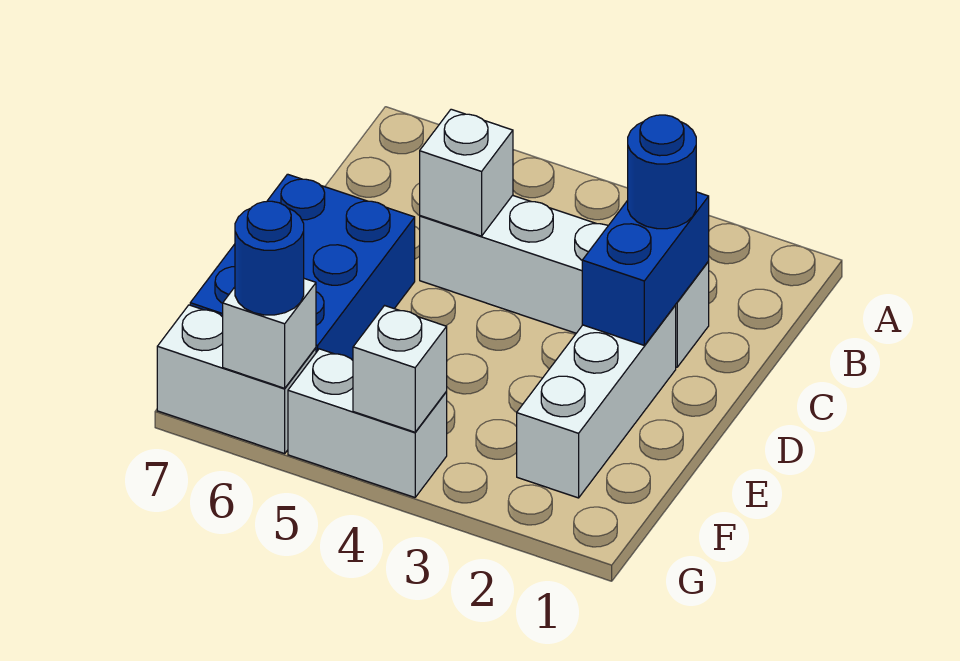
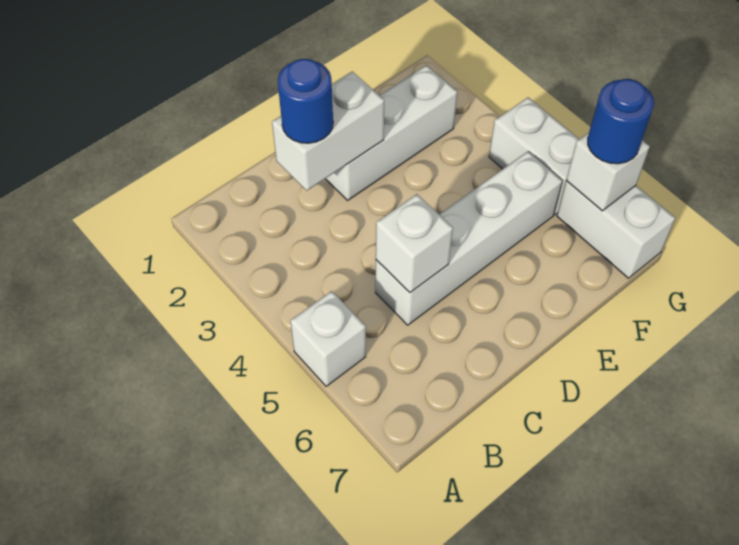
white 1x4 brick [420,195,709,367] -> white 1x4 brick turned to [375,151,562,325]
blue 1x2 brick [582,192,709,345] -> white 1x2 brick [272,72,384,191]
blue 2x3 brick [190,174,415,360] -> none
white 1x1 brick [353,306,447,432] -> white 1x1 brick moved to [291,291,366,386]

